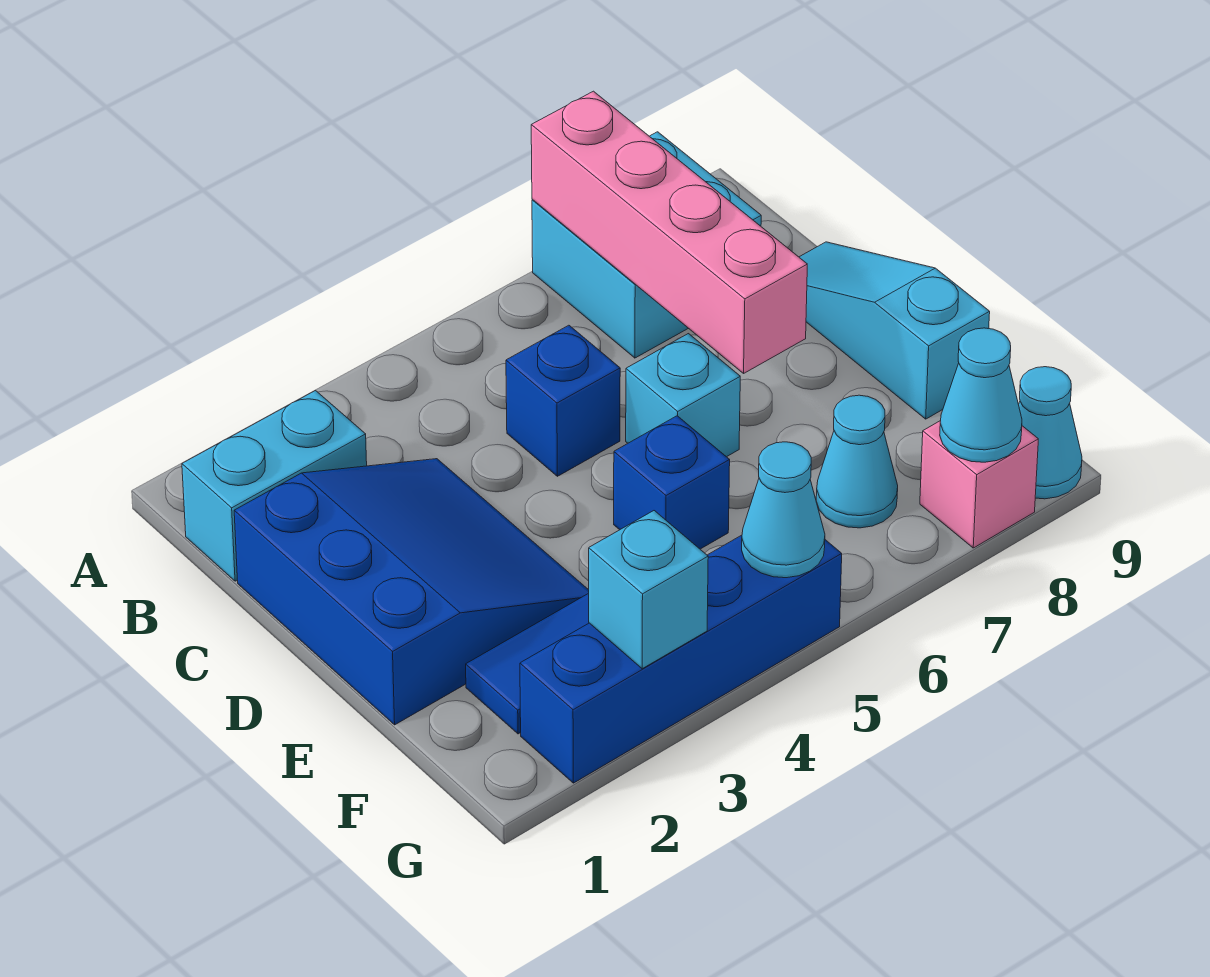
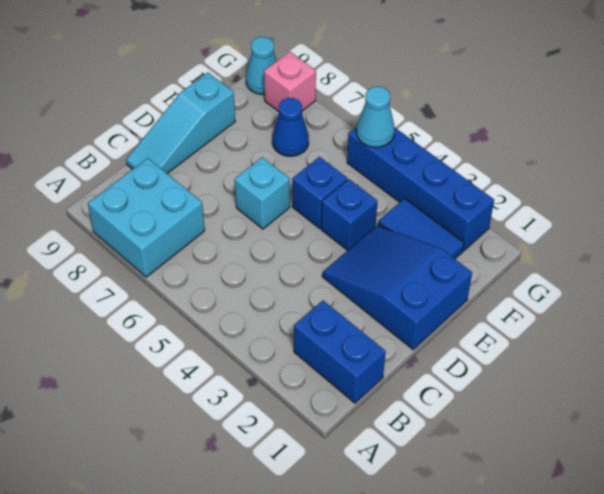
pink 1x4 brick [531,91,807,373] -> none
cyan 1x2 brick [182,390,367,581] -> blue 1x2 brick [294,301,386,403]
blue 3x3 slope [234,459,589,725] -> blue 2x3 slope [322,225,472,350]
blue 1x1 brick [506,325,620,476] -> blue 1x1 brick moved to [321,179,377,251]
cyan 1x1 cone [816,395,898,528] -> blue 1x1 cone [272,98,309,156]
cyan 1x1 brick [589,511,708,669] -> none
cyan 1x1 cone [940,328,1022,462] -> none

